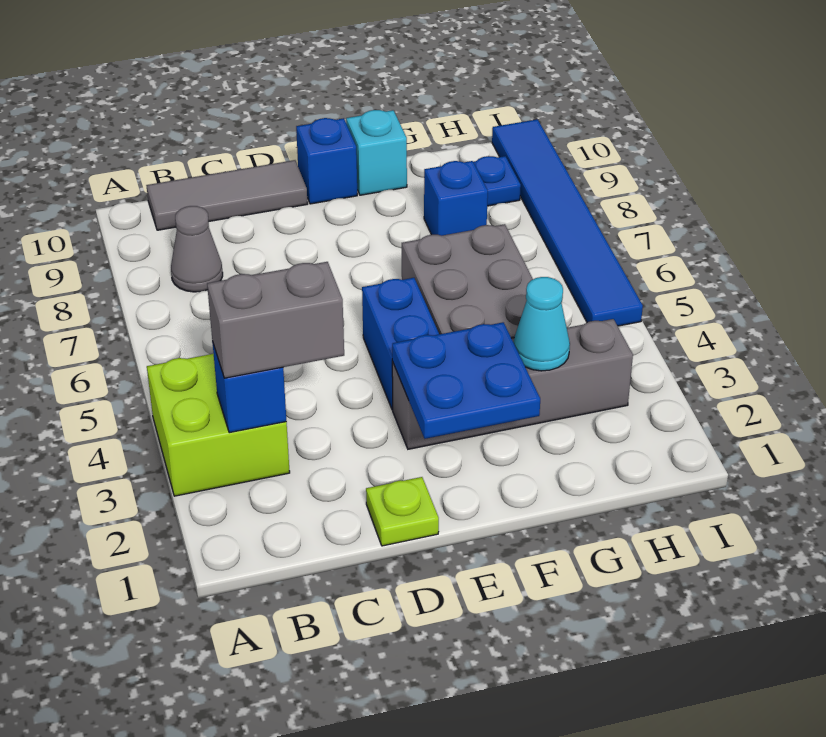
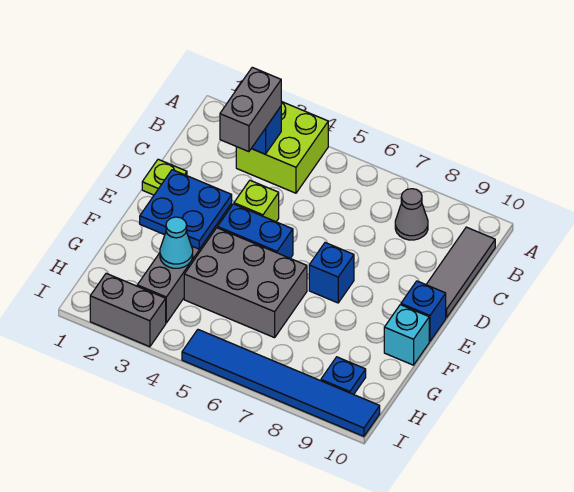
none -> lime 1x1 brick [234,180,279,222]
blue 1x1 brick [424,161,488,236] -> blue 1x1 brick moved to [309,243,354,303]
none -> grey 1x2 brick [90,273,166,347]

